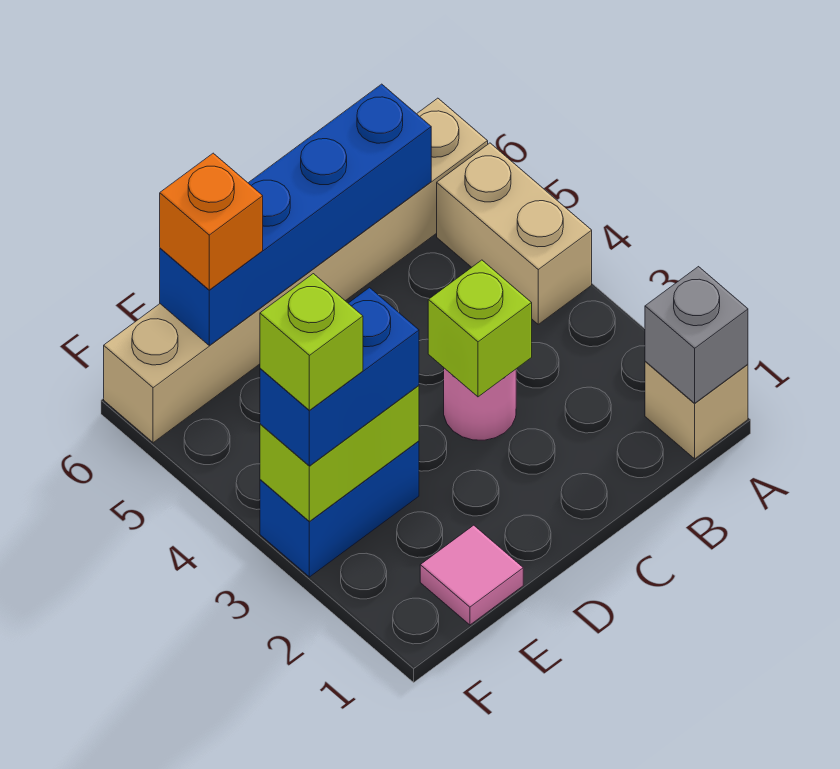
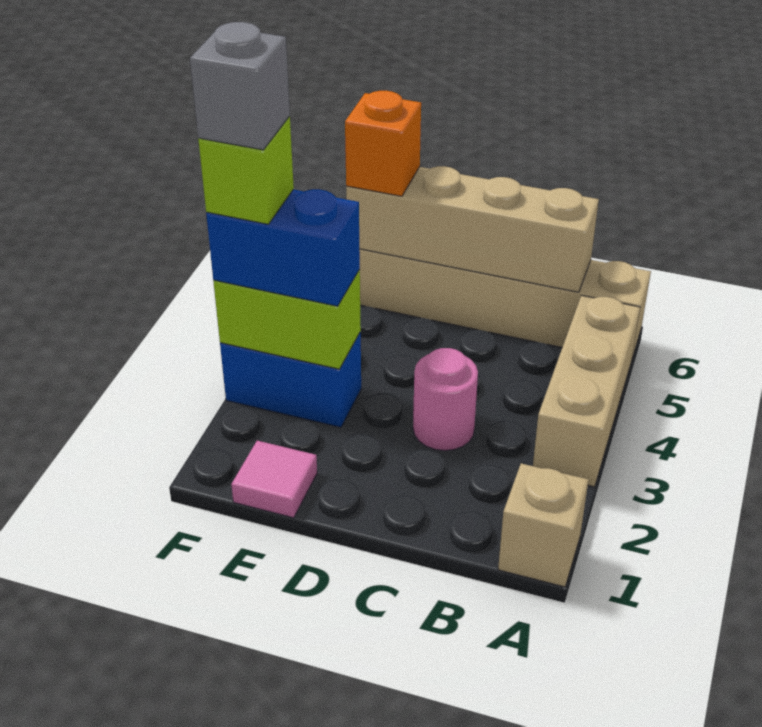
grey 1x1 brick [645,267,748,403] -> grey 1x1 brick moved to [190,22,290,150]
tan 1x2 brick [437,143,592,324] -> tan 1x3 brick [533,295,640,487]
blue 1x4 brick [160,84,431,345] -> tan 1x4 brick [346,166,599,292]
lime 1x1 brick [428,260,532,397] -> none

